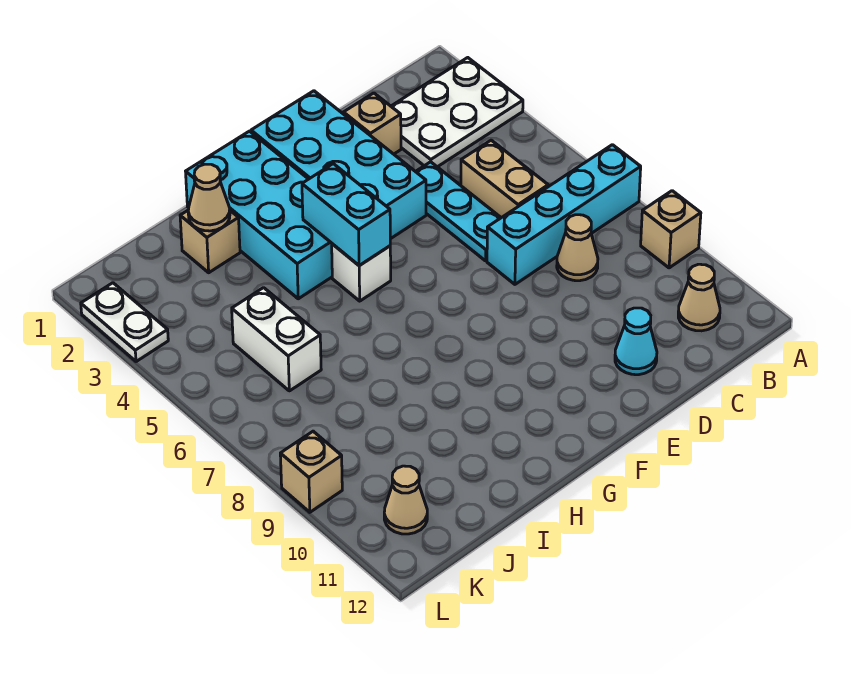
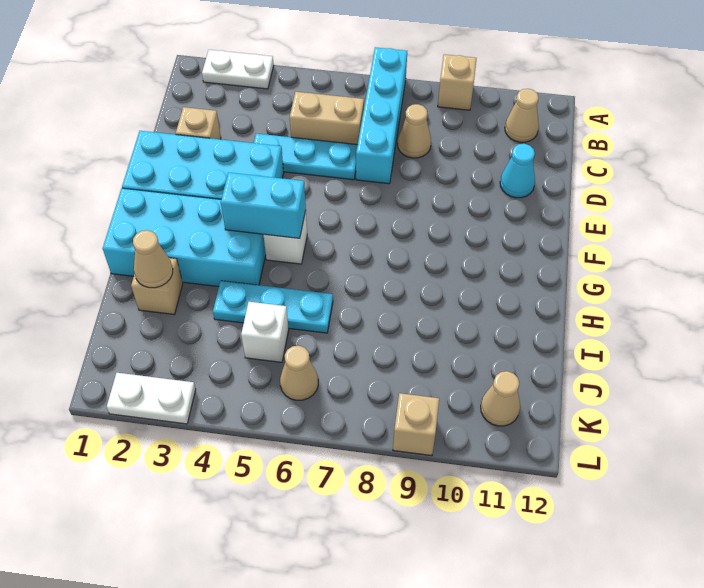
white 2x3 plate [391,58,523,167] -> white 1x2 plate [202,50,274,89]
none -> cyan 1x3 plate [213,281,333,333]
white 1x2 brick [232,288,321,391] -> white 1x1 brick [241,302,289,362]
none -> tan 1x1 cone [280,346,318,400]

